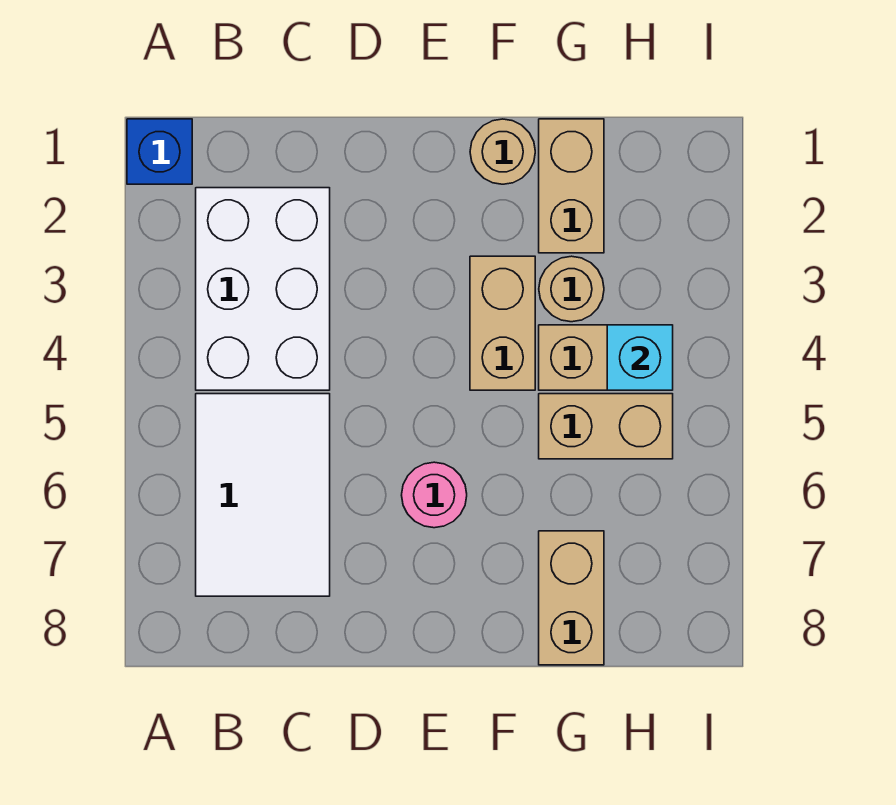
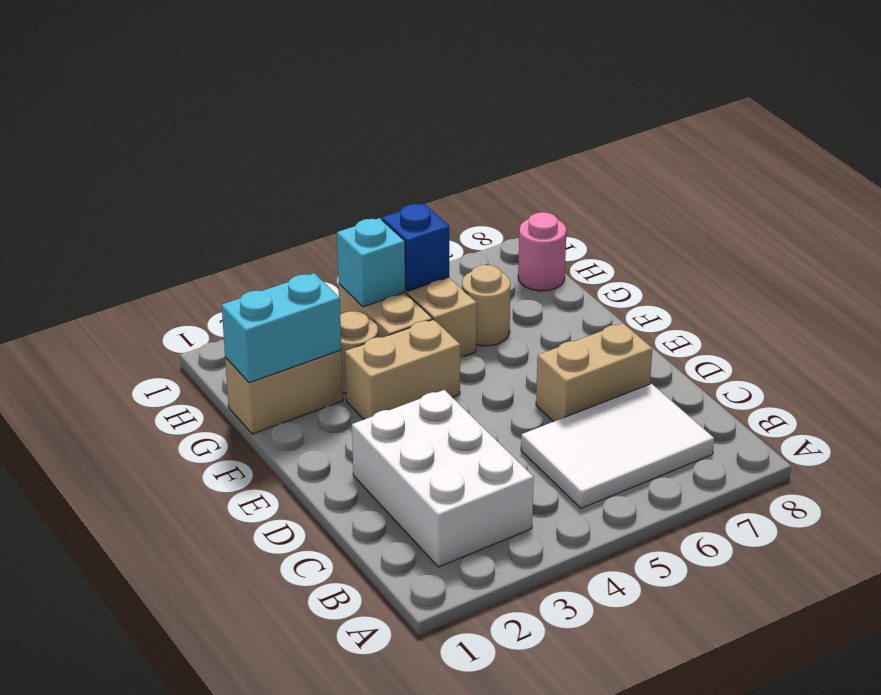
blue 1x1 brick [127,119,192,184] -> blue 1x1 brick moved to [382,204,449,291]
white 2x3 brick [196,188,330,390] -> white 2x3 brick turned to [352,390,534,567]
pink 1x1 round brick [402,462,467,528] -> pink 1x1 round brick moved to [518,212,566,291]
tan 1x1 round brick [470,119,535,184] -> tan 1x1 round brick moved to [462,265,511,346]
none -> cyan 1x2 brick [222,273,341,383]
tan 1x2 brick [539,531,604,665] -> tan 1x2 brick moved to [536,323,652,422]

